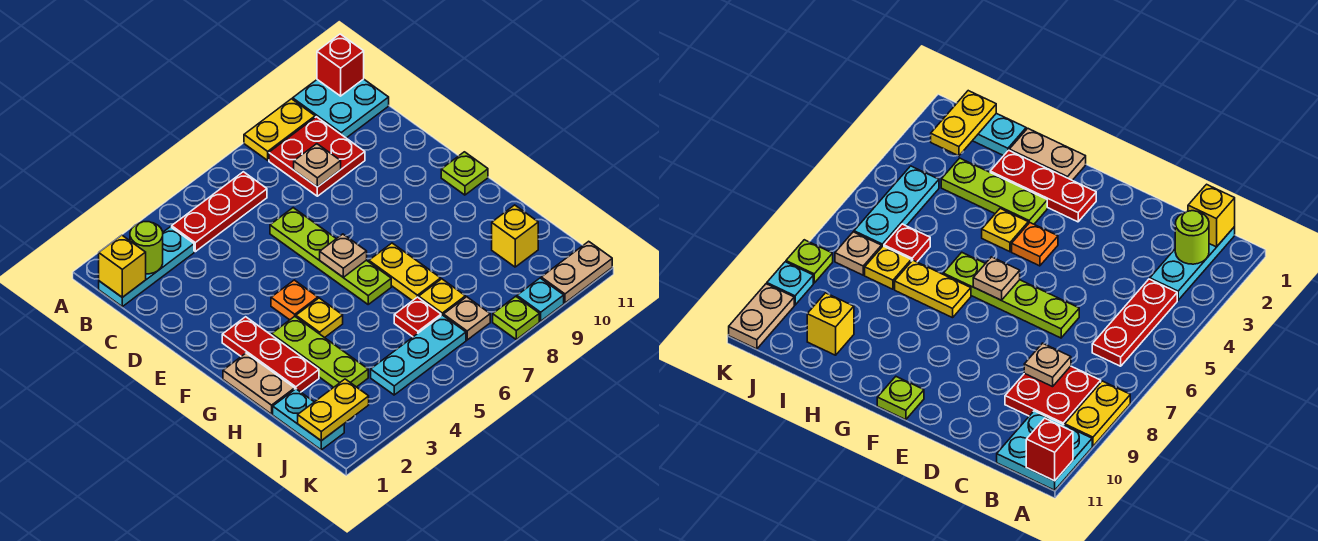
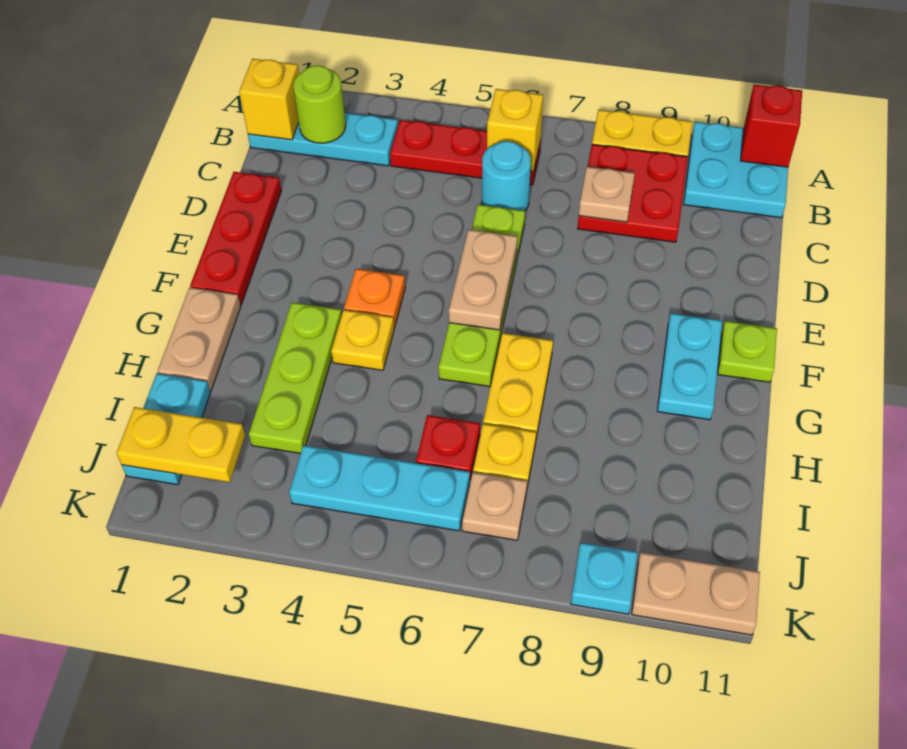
none -> cyan 1x1 round brick [482,141,531,211]
red 1x3 plate [222,317,319,392] -> red 1x3 plate moved to [190,172,281,305]
tan 1x1 plate [320,234,367,277] -> tan 1x2 plate [449,230,517,330]
none -> cyan 1x2 plate [657,313,722,420]
yellow 1x1 brick [492,205,538,267] -> yellow 1x1 brick moved to [487,89,543,171]
lime 1x1 plate [493,296,539,339] -> none

